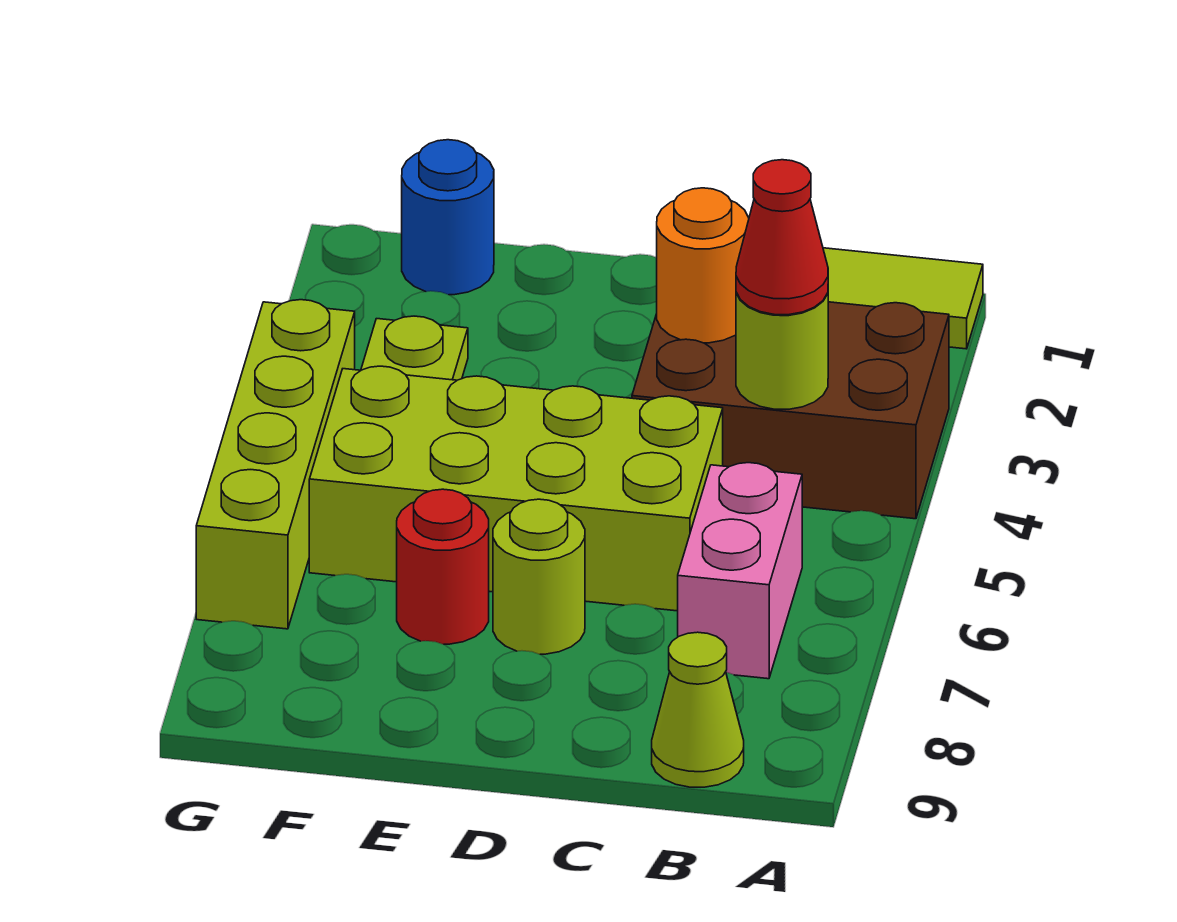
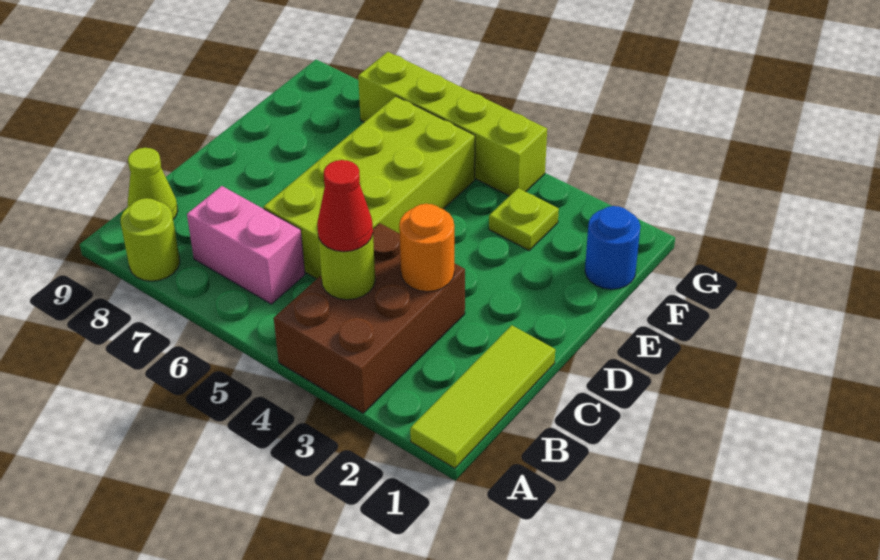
lime 1x1 round brick [493,499,585,654] -> lime 1x1 round brick moved to [121,198,180,281]
red 1x1 round brick [397,489,489,644] -> none

